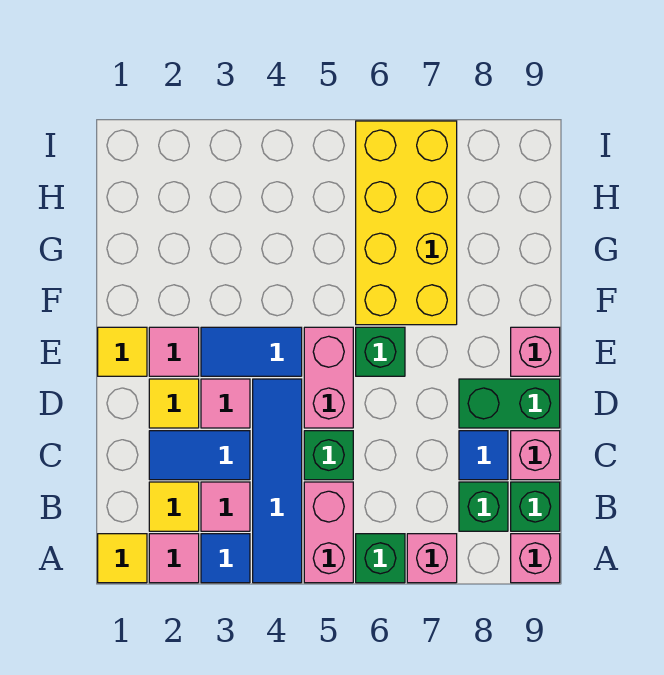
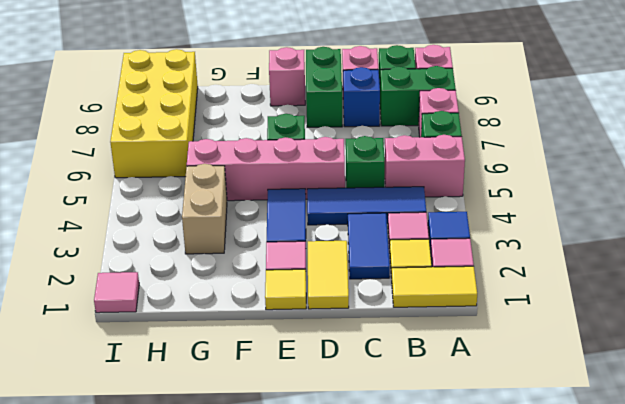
yellow 1x1 tile [98,534,147,583] -> yellow 1x2 tile [391,266,477,307]
blue 1x4 tile [253,379,302,583] -> blue 1x3 tile [307,187,426,225]
green 1x1 brick [459,482,508,531] -> green 1x2 brick [380,66,456,126]
blue 1x1 tile [459,431,508,480] -> blue 1x1 brick [343,67,380,127]
yellow 1x1 tile [149,379,199,428] -> yellow 1x2 tile [308,241,349,309]
pink 1x1 tile [201,379,250,428] -> pink 1x1 tile moved to [94,272,139,313]
pink 1x2 brick [304,327,353,428] -> pink 1x4 brick [187,137,345,201]
yellow 2x4 brick [356,121,457,325] -> yellow 2x4 brick turned to [110,49,198,178]
none -> tan 1x2 brick [182,164,227,254]

